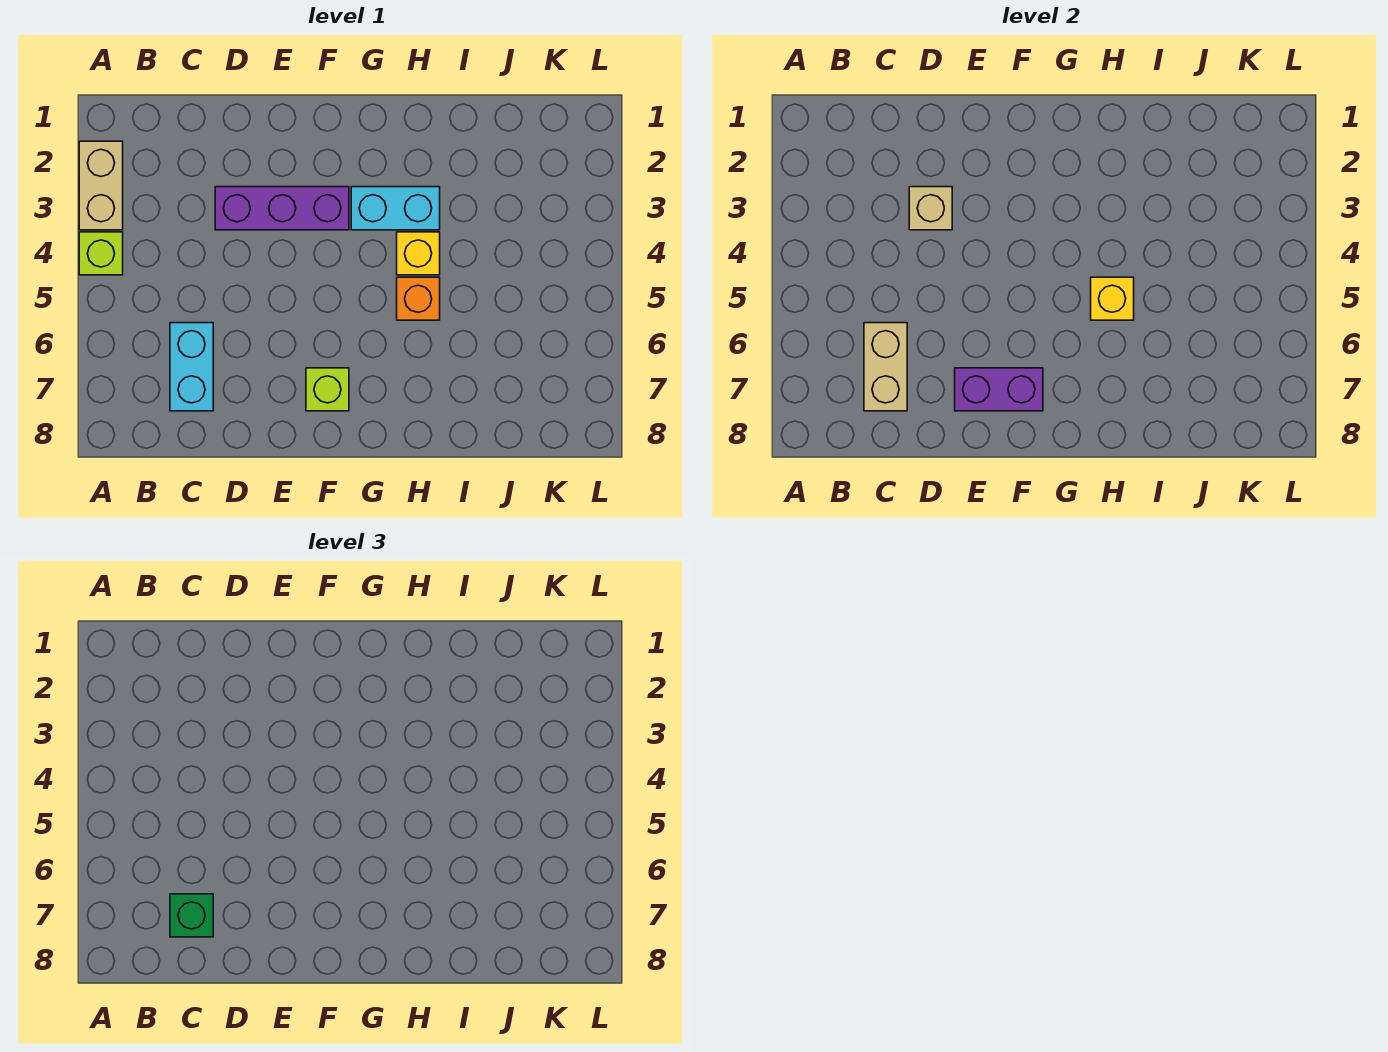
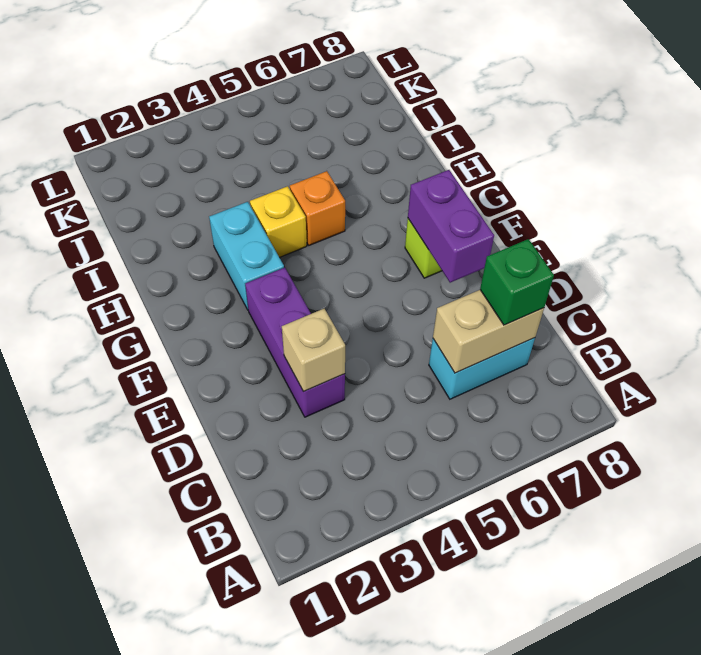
tan 1x2 brick [79,141,123,230] -> none
lime 1x1 brick [79,232,123,275] -> none
yellow 1x1 brick [1091,277,1134,320] -> none

